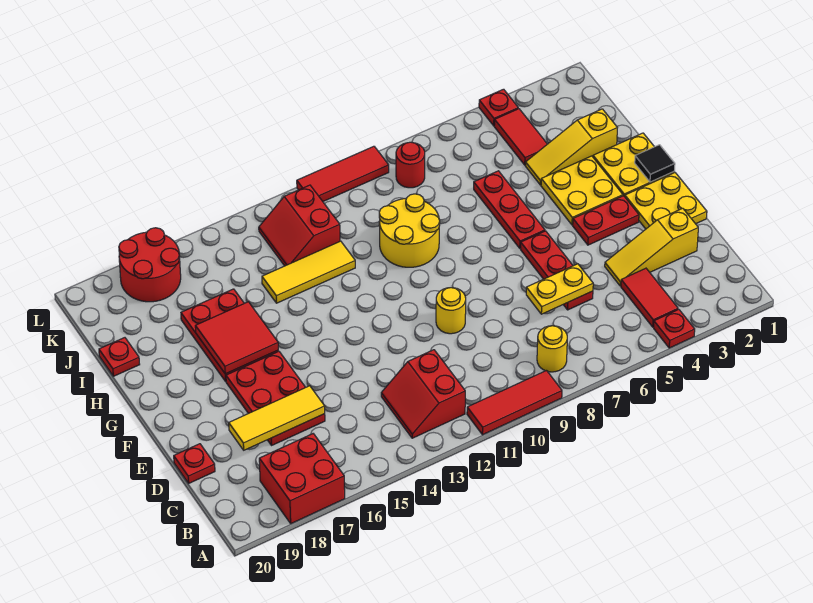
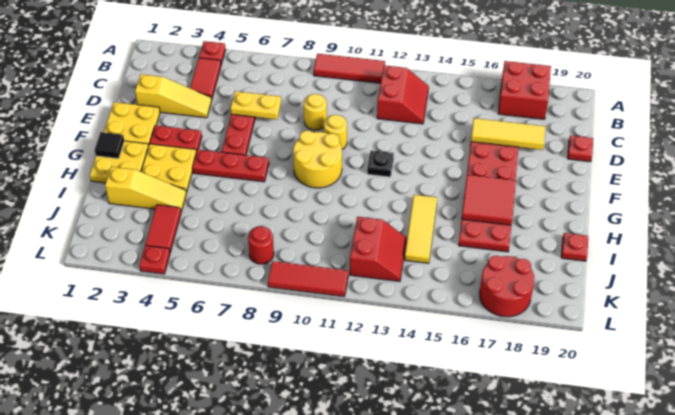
yellow 1x1 round brick [537,326,567,372] -> yellow 1x1 round brick moved to [304,94,327,130]
none -> black 1x1 plate [367,150,394,177]
red 1x3 plate [474,171,545,248] -> red 1x3 plate turned to [192,150,269,182]
yellow 2x2 round brick [379,194,440,267] -> yellow 2x2 round brick moved to [293,131,342,188]
yellow 1x3 tile [262,241,355,303] -> yellow 1x3 tile turned to [405,195,437,263]

